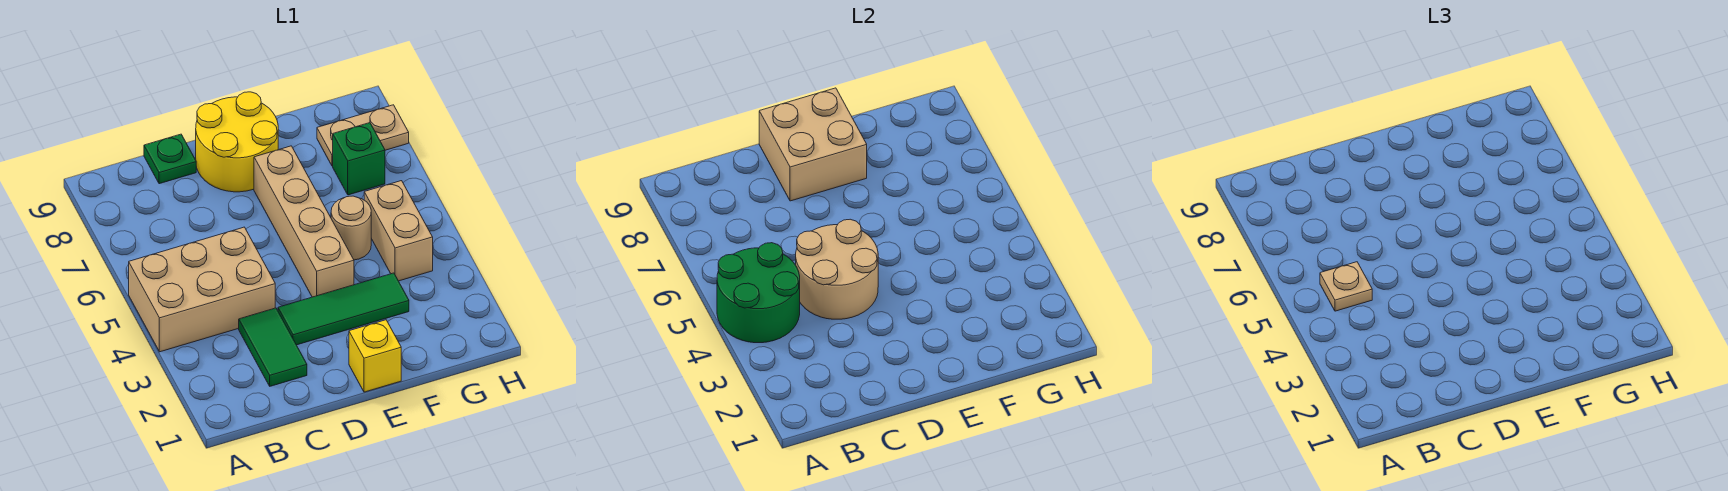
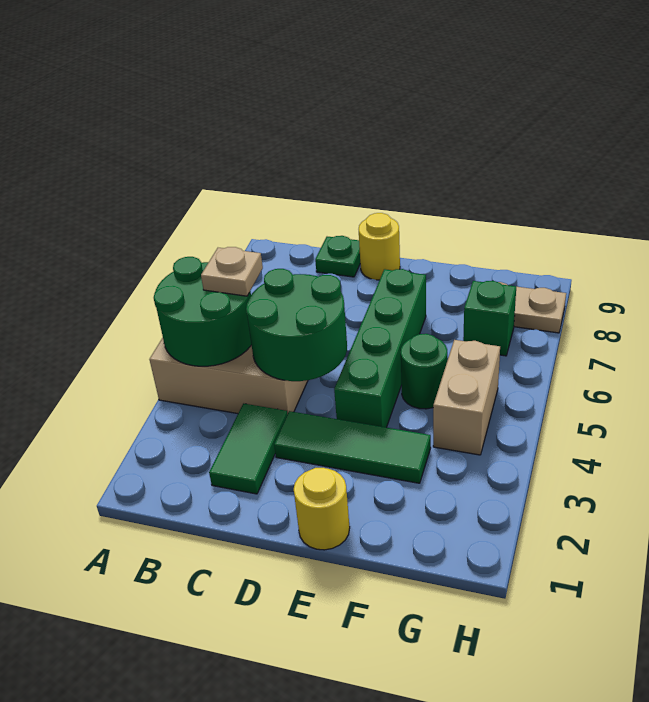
tan 2x2 round brick [796,219,878,319] -> green 2x2 round brick [246,269,347,381]
yellow 2x2 round brick [196,92,278,192] -> yellow 1x1 round brick [359,213,400,280]
tan 2x2 brick [759,88,867,201] -> none
yellow 1x1 brick [349,320,401,392] -> yellow 1x1 round brick [294,468,350,550]
tan 1x4 brick [254,146,354,297] -> green 1x4 brick [334,269,426,427]
tan 1x1 round brick [331,196,371,260] -> green 1x1 round brick [401,334,447,409]

